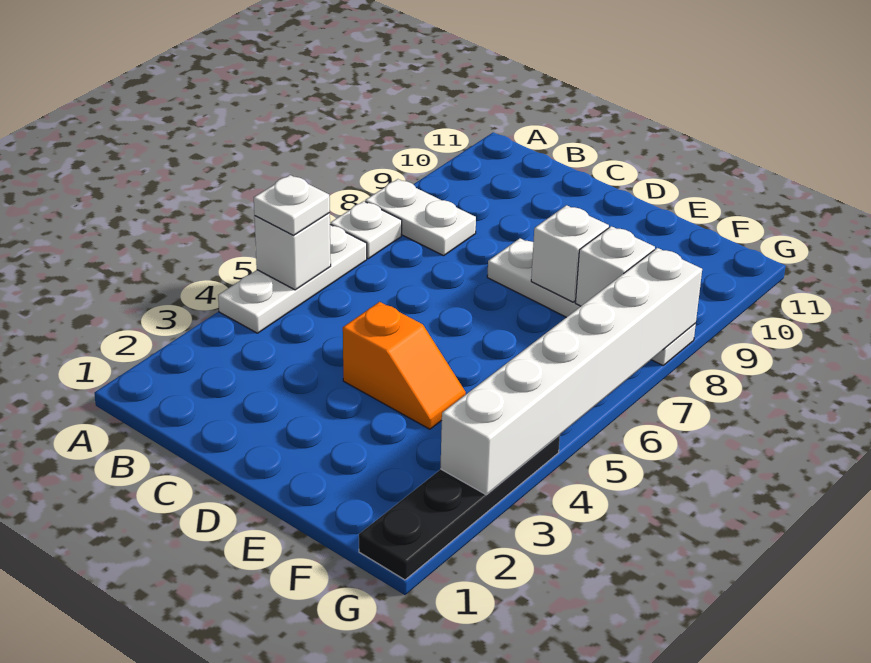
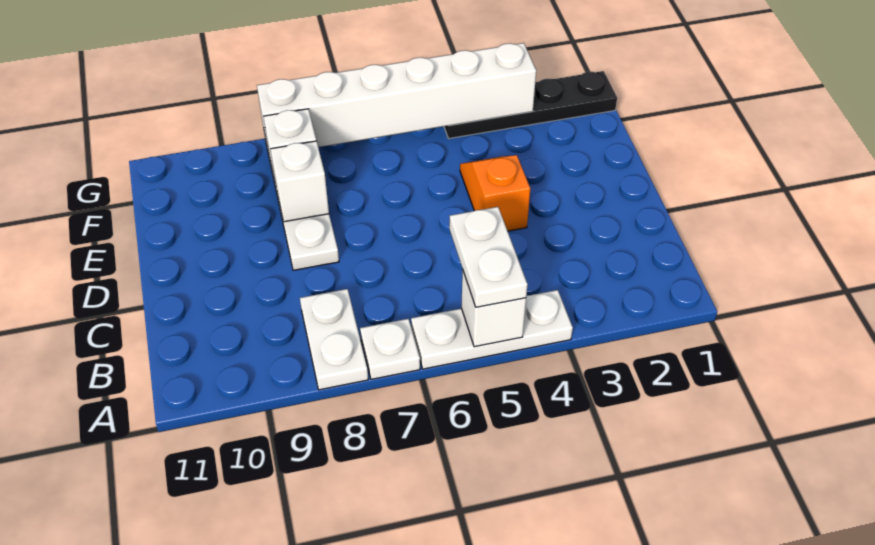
white 1x1 plate [254,175,330,235] -> white 1x2 plate [449,207,528,307]

